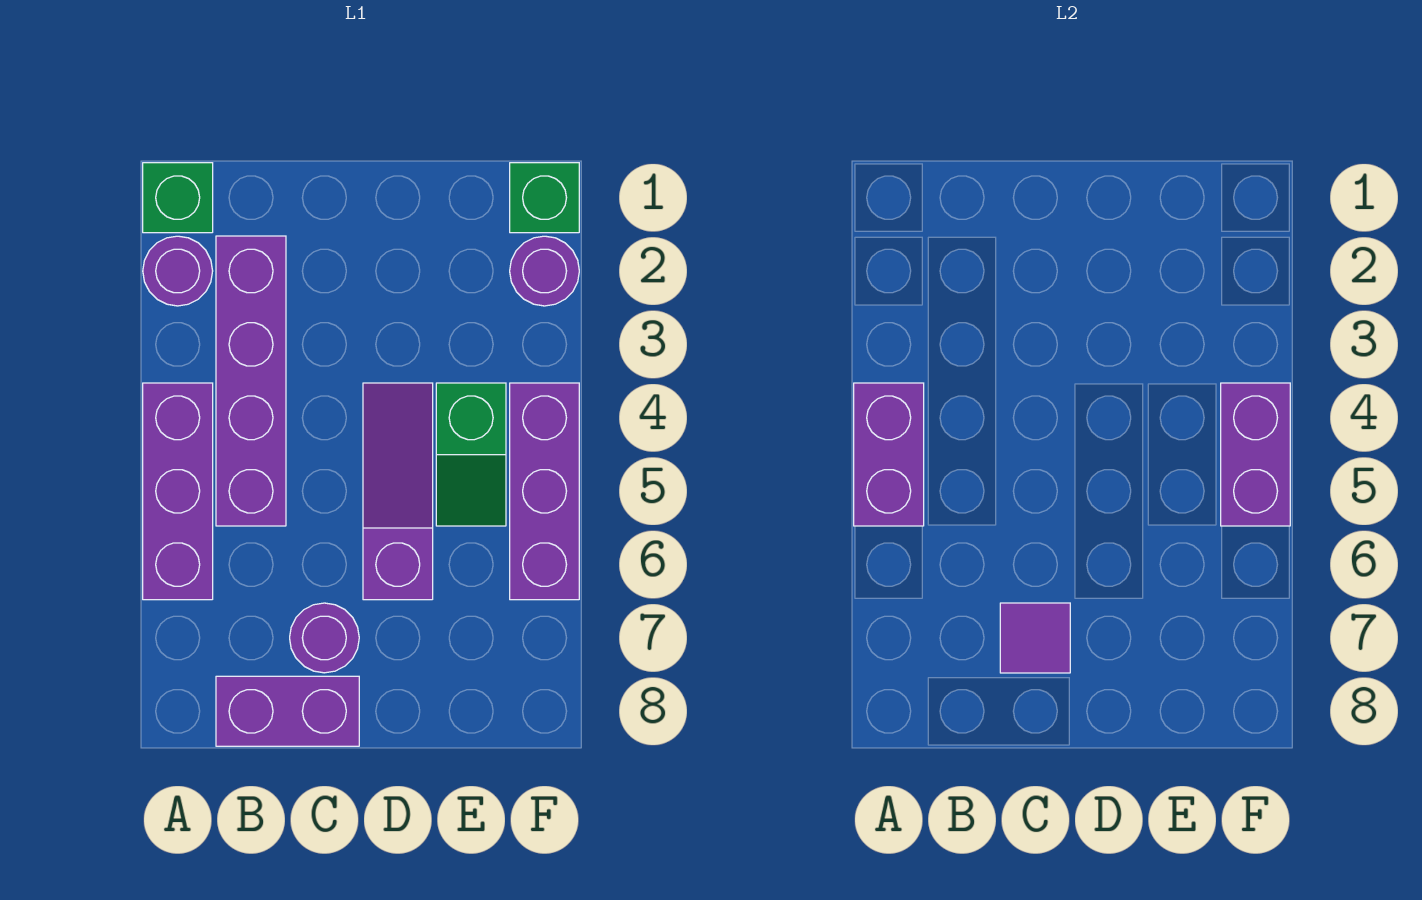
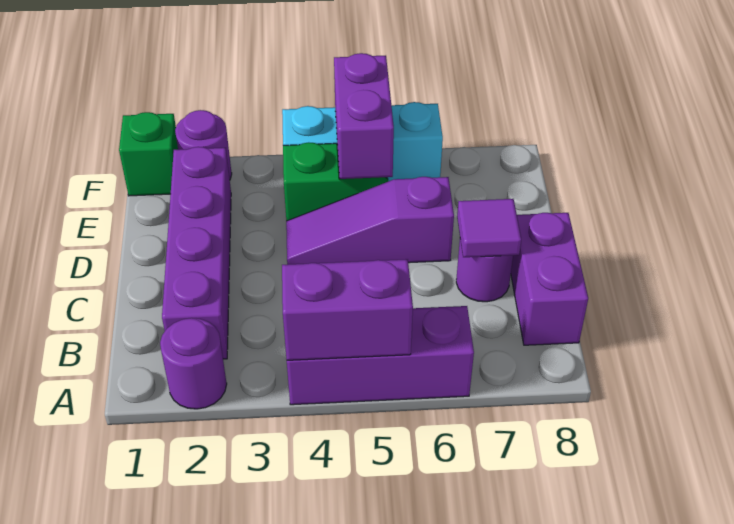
green 1x1 brick [143,163,213,233] -> none
purple 1x4 brick [216,236,286,526] -> purple 1x4 brick turned to [162,147,231,359]
purple 1x3 brick [510,383,579,600] -> cyan 1x3 brick [282,102,443,181]
purple 1x2 brick [1221,383,1290,526] -> purple 1x2 brick turned to [334,53,394,179]

